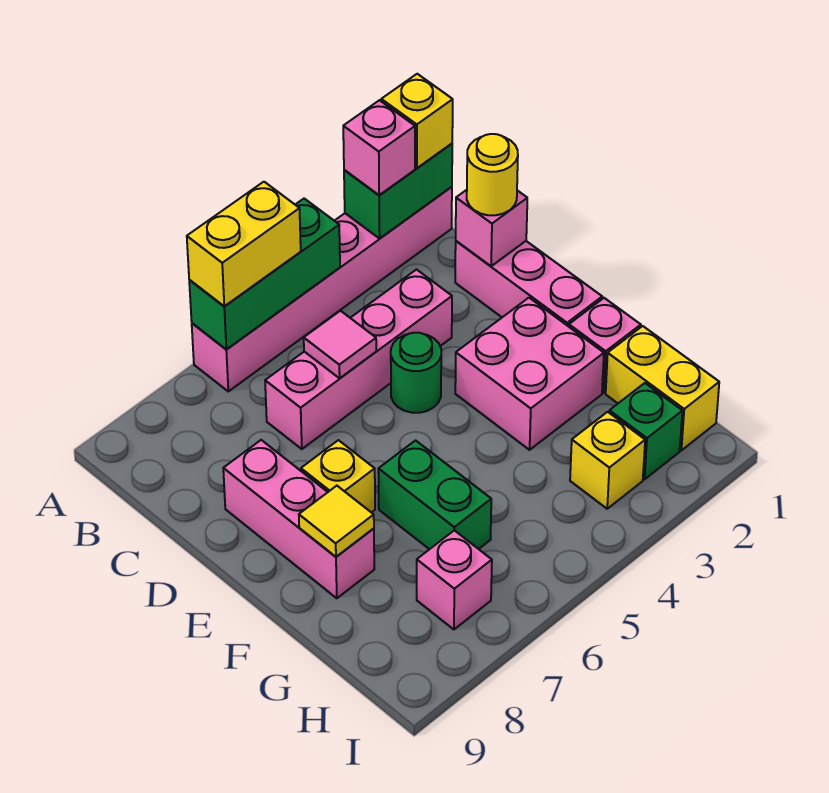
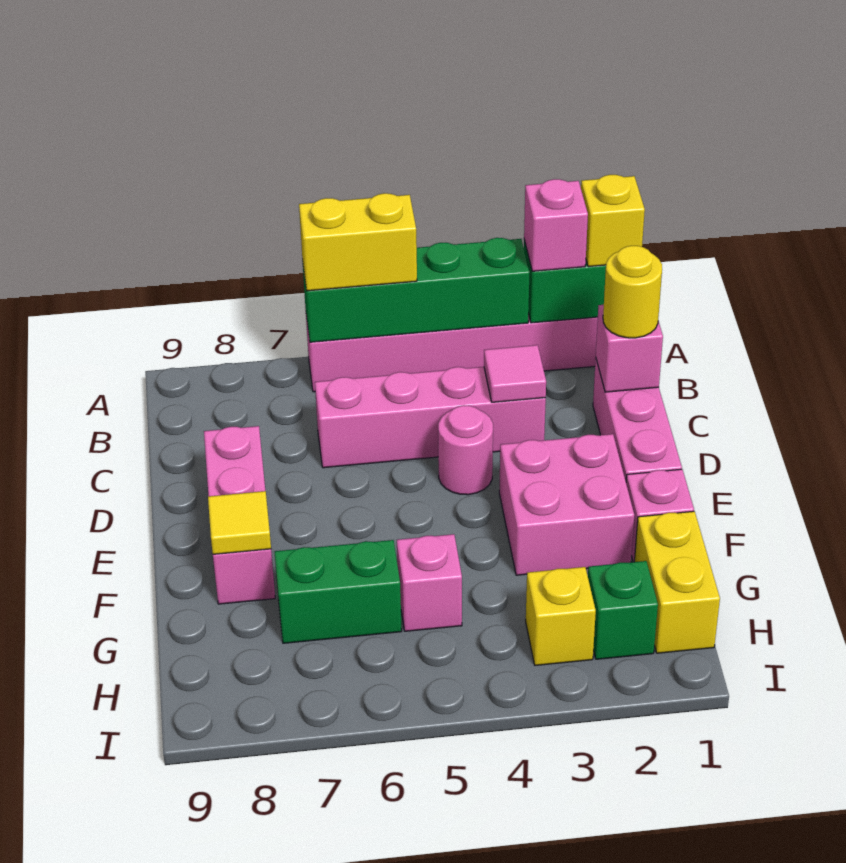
green 1x3 brick [189,199,340,349] -> green 1x4 brick [302,238,529,342]
pink 1x1 tile [304,311,376,378] -> pink 1x1 tile moved to [484,345,546,402]
green 1x1 round brick [391,333,441,413] -> pink 1x1 round brick [438,405,493,495]
yellow 1x1 brick [301,440,375,512] -> none
green 1x2 brick [378,441,491,549] -> green 1x2 brick turned to [275,540,402,643]
pink 1x1 brick [417,530,492,629] -> pink 1x1 brick moved to [397,534,462,631]

